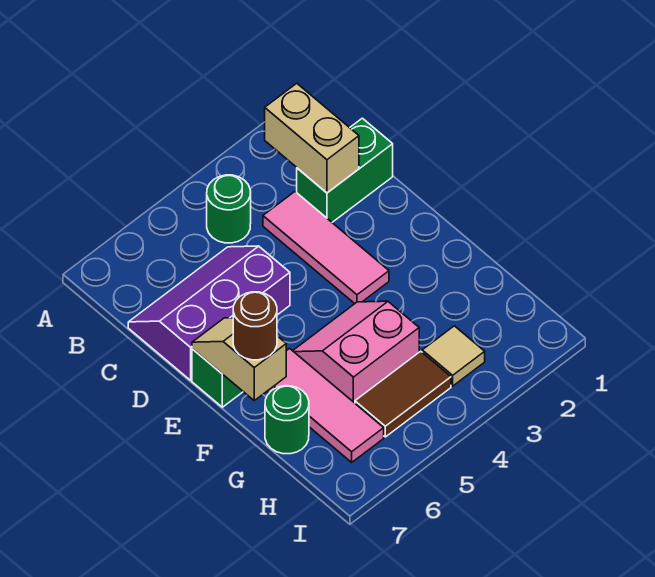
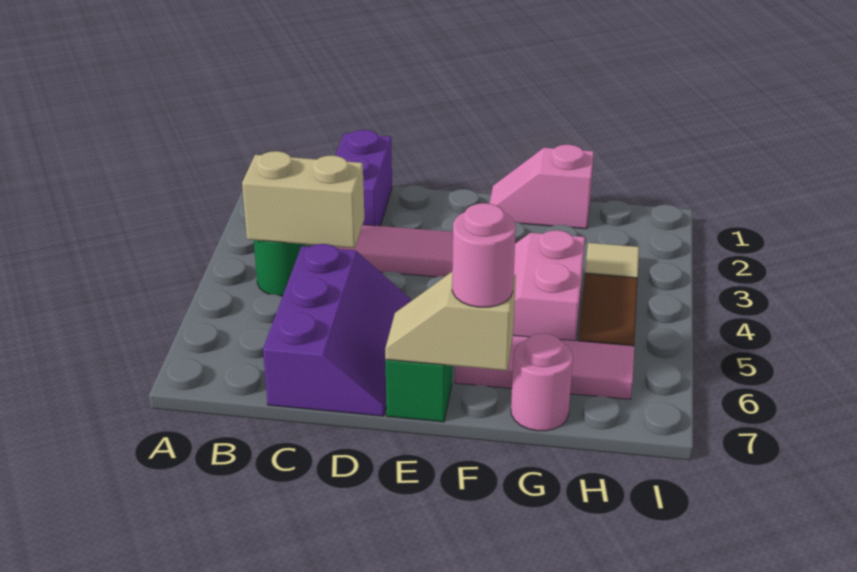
tan 1x2 brick [265,83,359,193] -> tan 1x2 brick moved to [242,151,364,248]
green 1x2 brick [297,118,393,222] -> purple 1x2 brick [336,130,392,226]
purple 2x3 slope [128,246,290,380] -> purple 2x3 slope turned to [263,244,411,416]
none -> pink 1x2 slope [489,145,594,229]
brown 1x1 round brick [233,292,277,360] -> pink 1x1 round brick [452,203,516,307]
green 1x1 round brick [265,386,309,454] -> pink 1x1 round brick [511,334,573,431]

